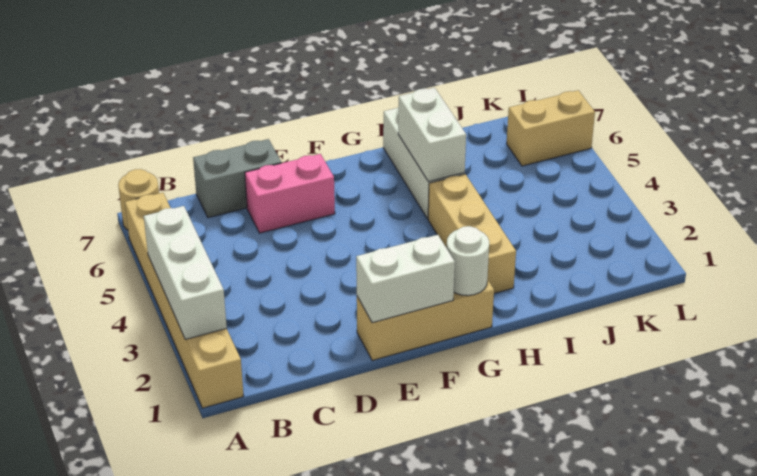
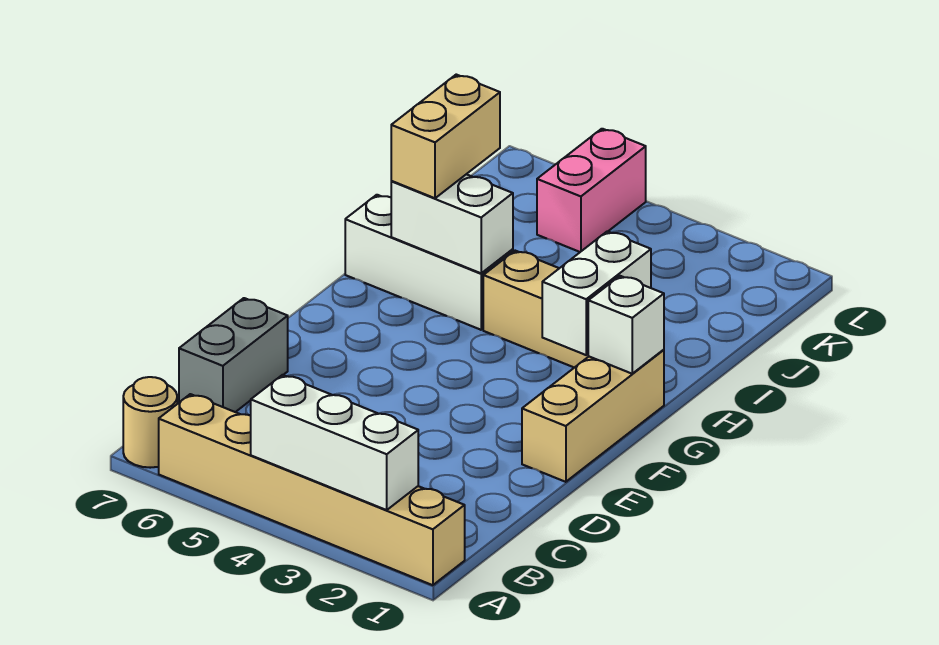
pink 1x2 brick [245,154,335,233] -> pink 1x2 brick moved to [537,129,646,252]
white 1x2 brick [356,235,455,323] -> white 1x2 brick moved to [542,231,651,355]
white 1x1 round brick [447,226,489,296] -> white 1x1 brick [588,276,664,374]
tan 1x2 brick [507,90,595,166] -> tan 1x2 brick moved to [391,75,500,198]

